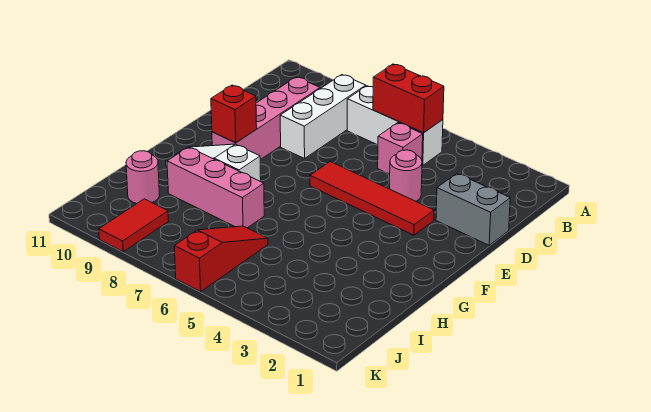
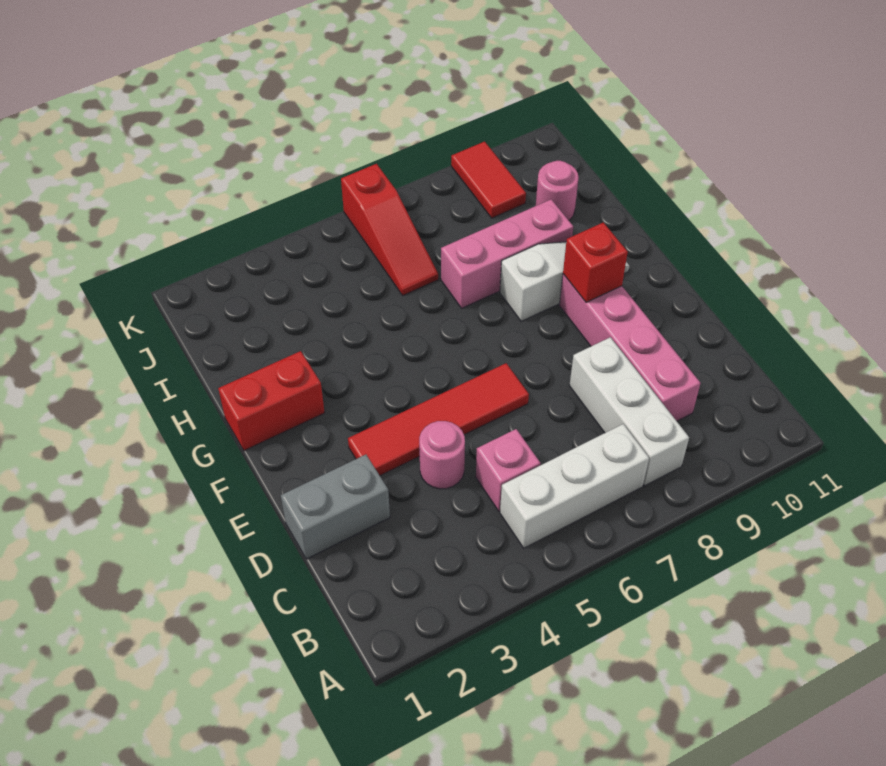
red 1x2 brick [373,64,444,133] -> red 1x2 brick moved to [218,351,325,451]

